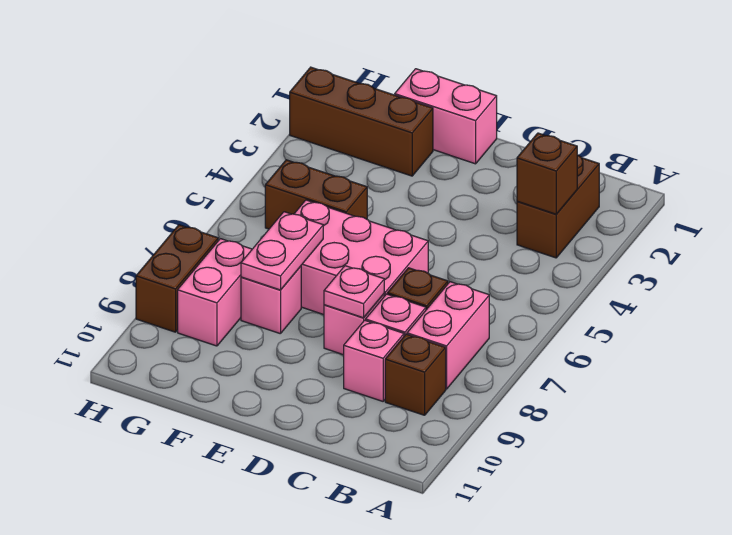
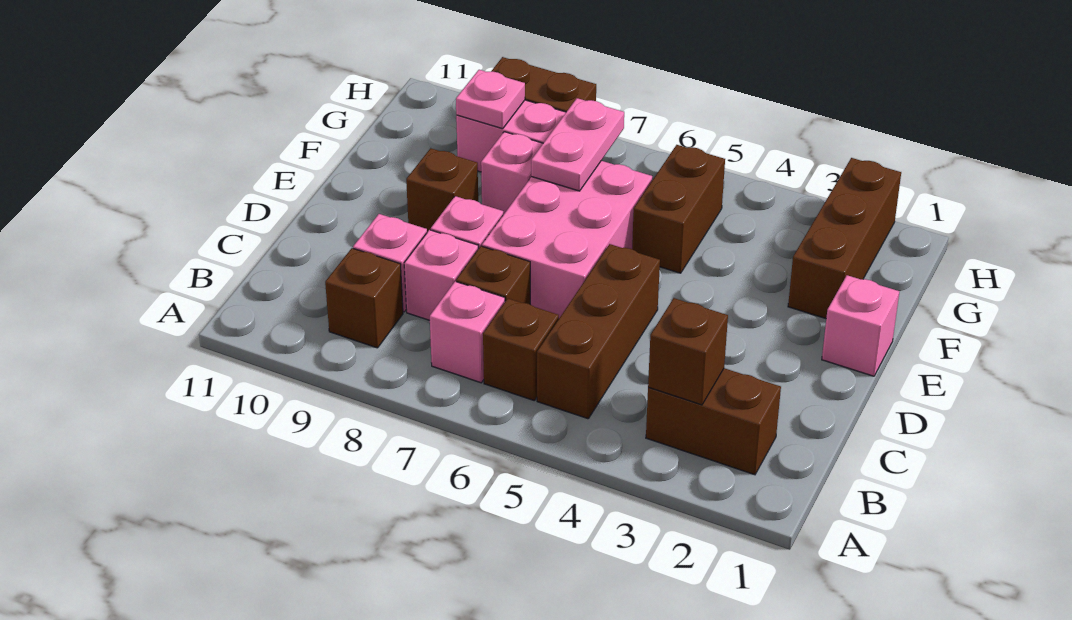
none -> brown 1x3 brick [537,244,660,419]
none -> brown 1x1 brick [483,299,559,401]
pink 1x2 brick [407,282,489,389] -> pink 1x1 brick [430,281,505,383]
pink 1x1 plate [324,266,384,318] -> pink 1x1 plate moved to [456,70,525,129]
pink 1x2 brick [395,69,497,164] -> pink 1x1 brick [822,275,899,376]
none -> brown 1x1 brick [406,148,478,232]
pink 1x2 plate [241,212,323,290] -> pink 1x2 plate turned to [531,98,624,191]

